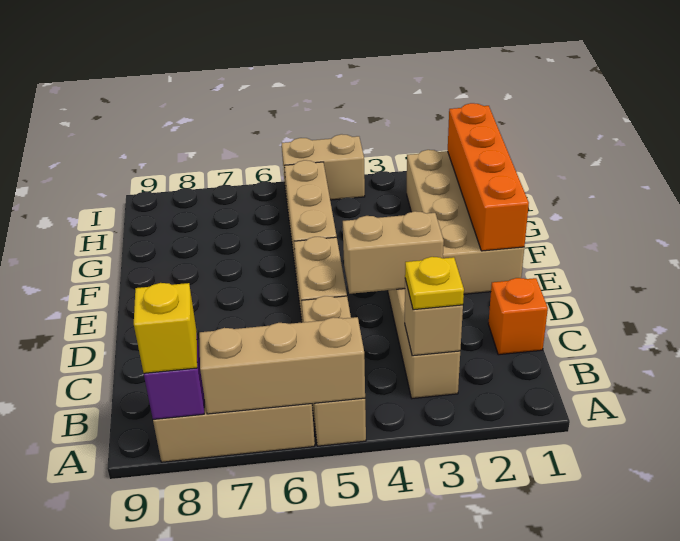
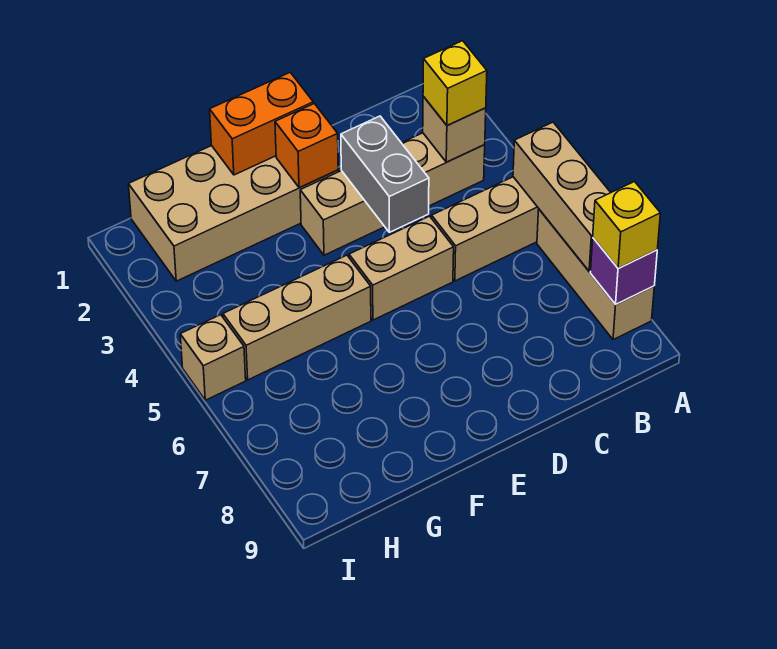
yellow 1x1 plate [405,257,464,310] -> yellow 1x1 brick [423,41,487,126]
orange 1x1 brick [488,278,548,355] -> orange 1x1 brick moved to [275,104,338,188]
tan 1x2 brick [343,211,444,294] -> grey 1x2 brick [341,116,429,232]
orange 1x4 brick [448,103,529,251] -> orange 1x2 brick [210,72,313,175]
tan 1x2 brick [282,134,365,200] -> tan 1x1 brick [180,315,246,400]

